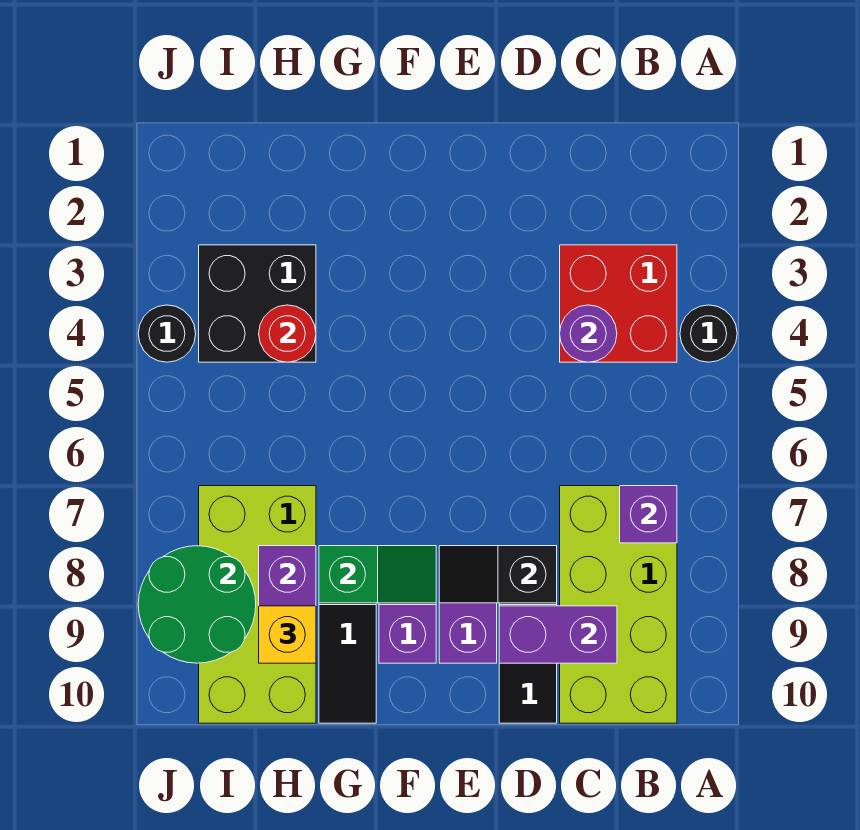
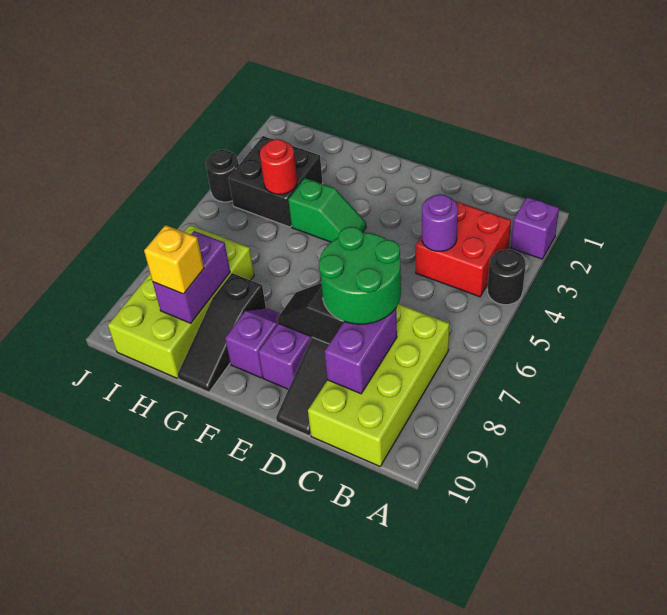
purple 1x1 brick [620,486,677,543] -> purple 1x1 brick moved to [511,197,559,259]
purple 1x2 brick [499,606,617,663] -> purple 1x2 brick turned to [324,308,397,394]
green 1x2 slope [319,546,436,603] -> green 1x2 slope moved to [288,178,366,242]
green 2x2 round brick [138,546,256,663] -> green 2x2 round brick moved to [319,227,401,324]

